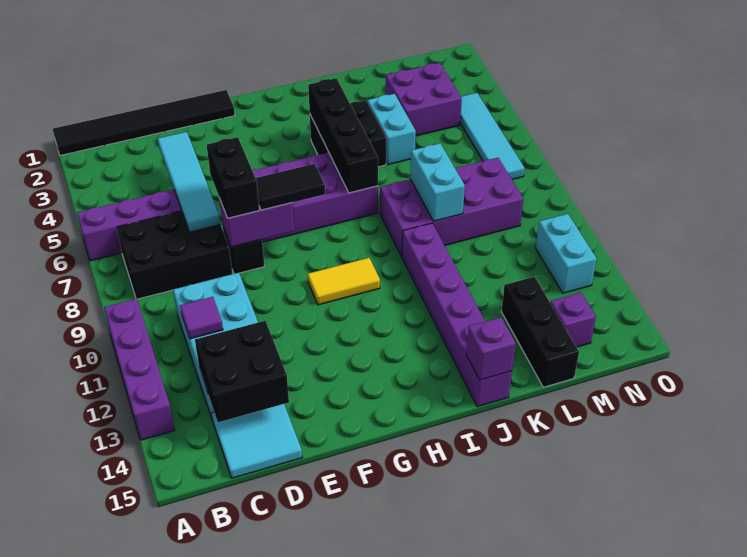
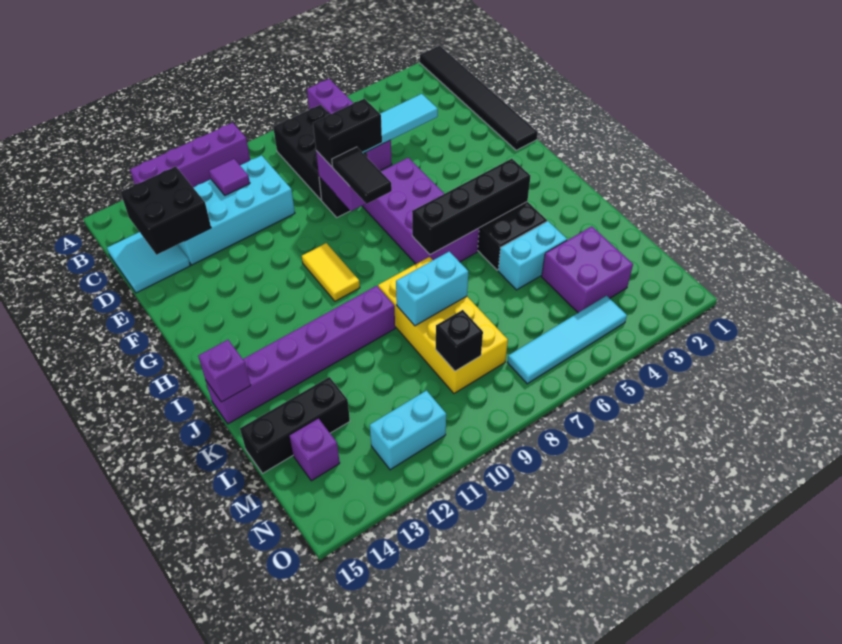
purple 2x4 brick [380,158,523,257] -> yellow 2x4 brick [378,257,508,393]
none -> black 1x1 brick [436,310,483,371]

